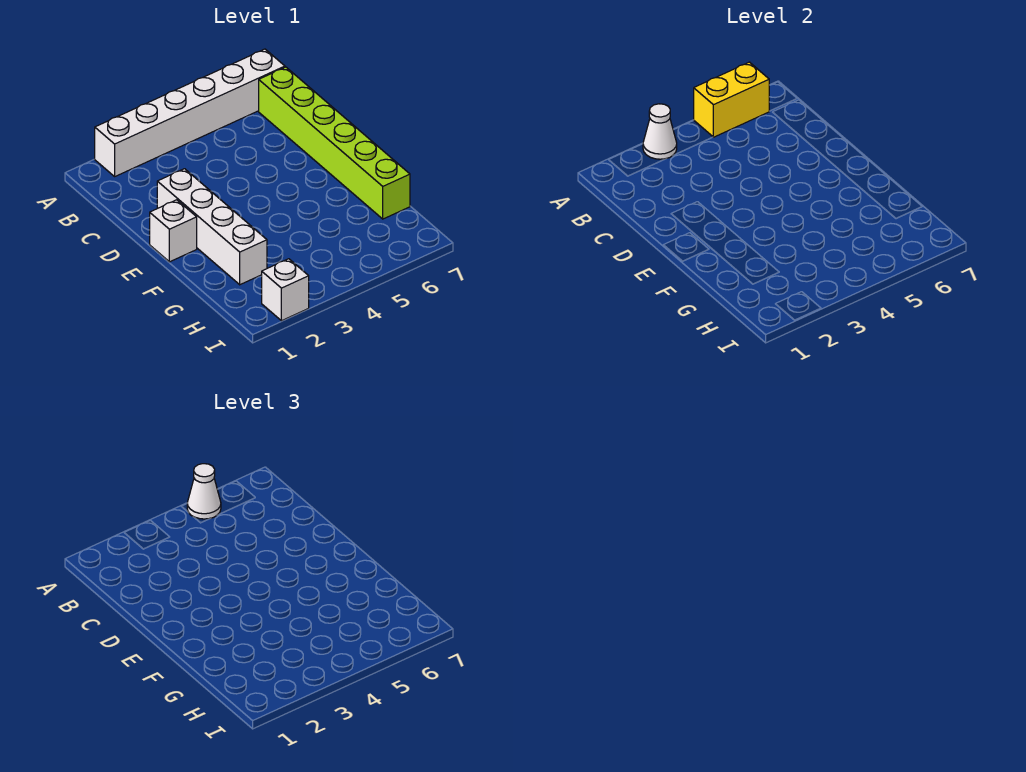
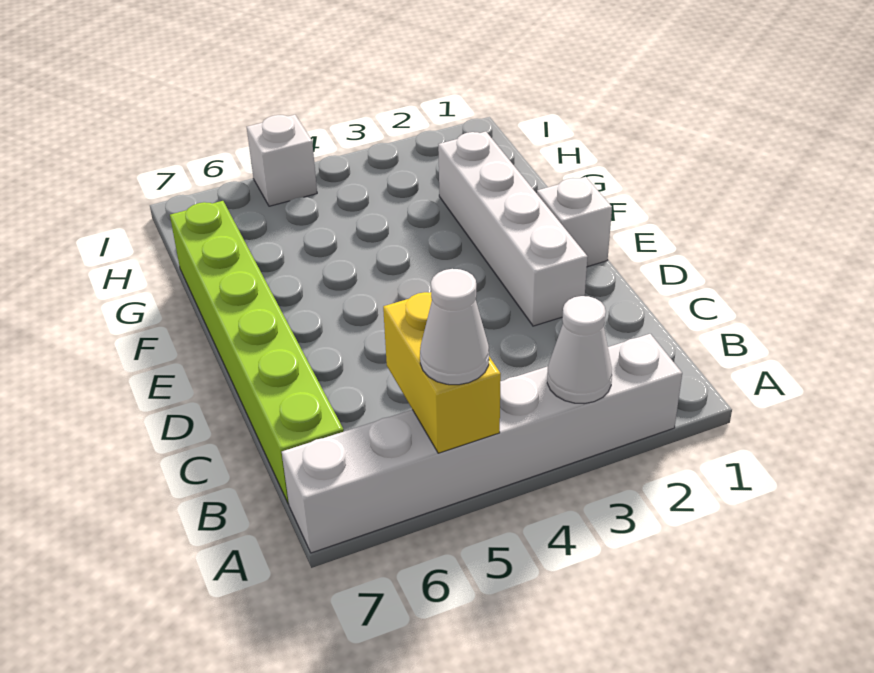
yellow 1x2 brick [694,62,769,137] -> yellow 1x2 brick turned to [383,292,501,453]
white 1x1 brick [262,259,309,321] -> white 1x1 brick moved to [247,115,317,206]

